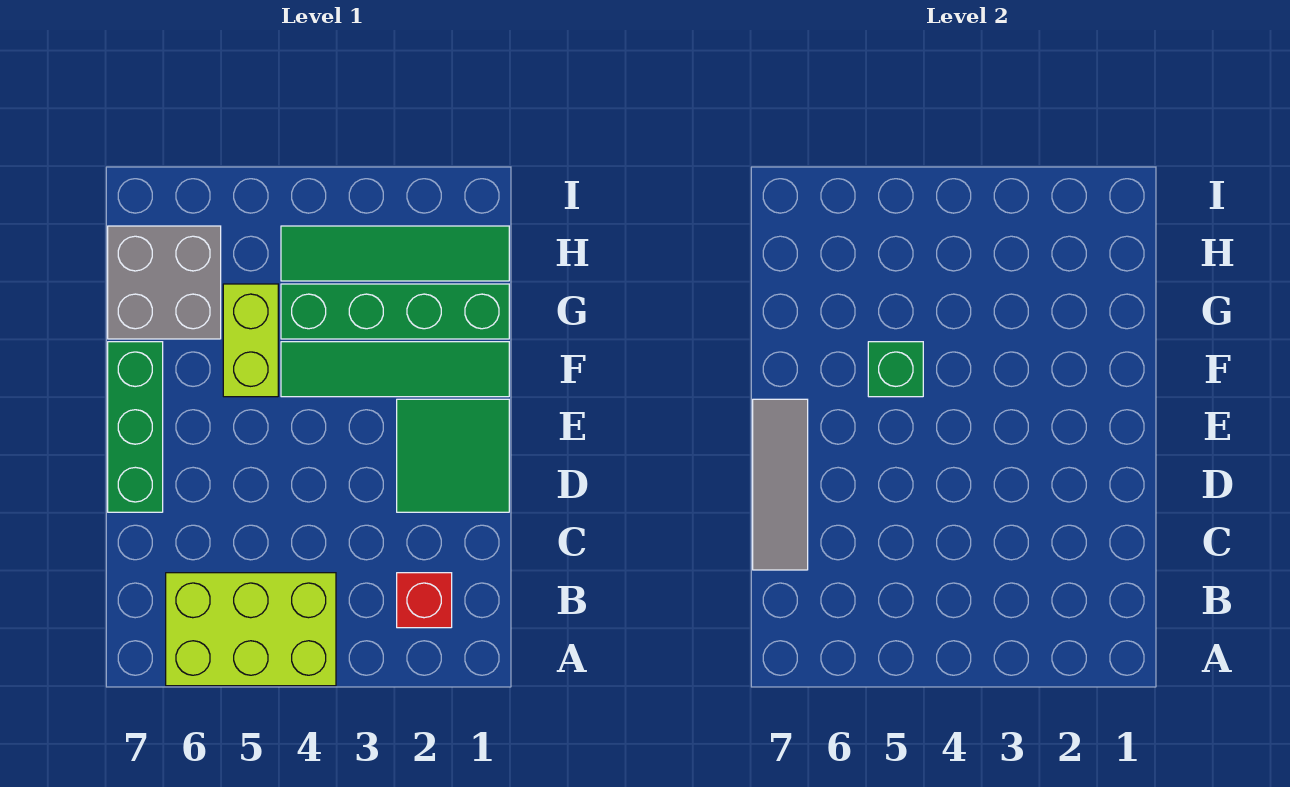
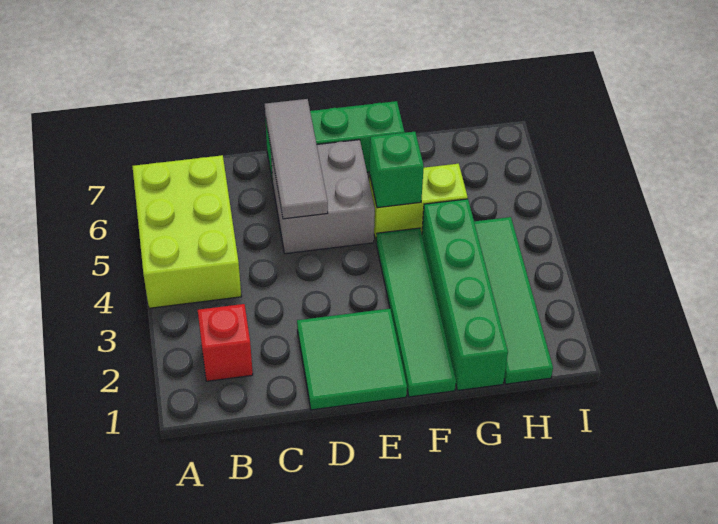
grey 1x3 tile [753,399,808,570] -> grey 1x3 tile turned to [265,99,328,219]
grey 2x2 brick [108,226,221,339] -> grey 2x2 brick moved to [271,140,375,254]

